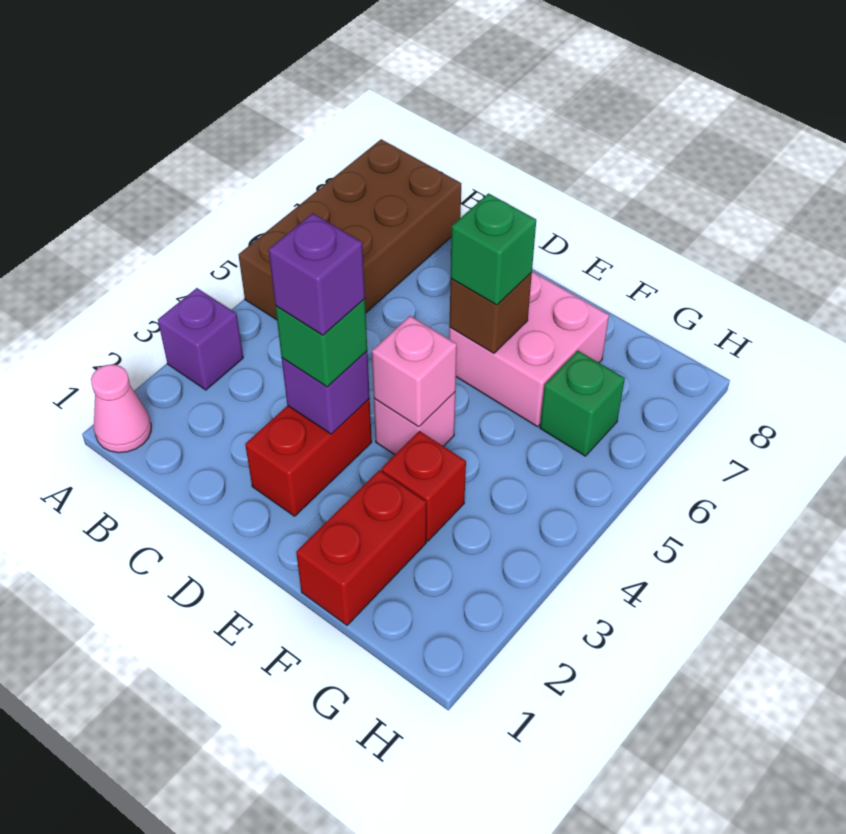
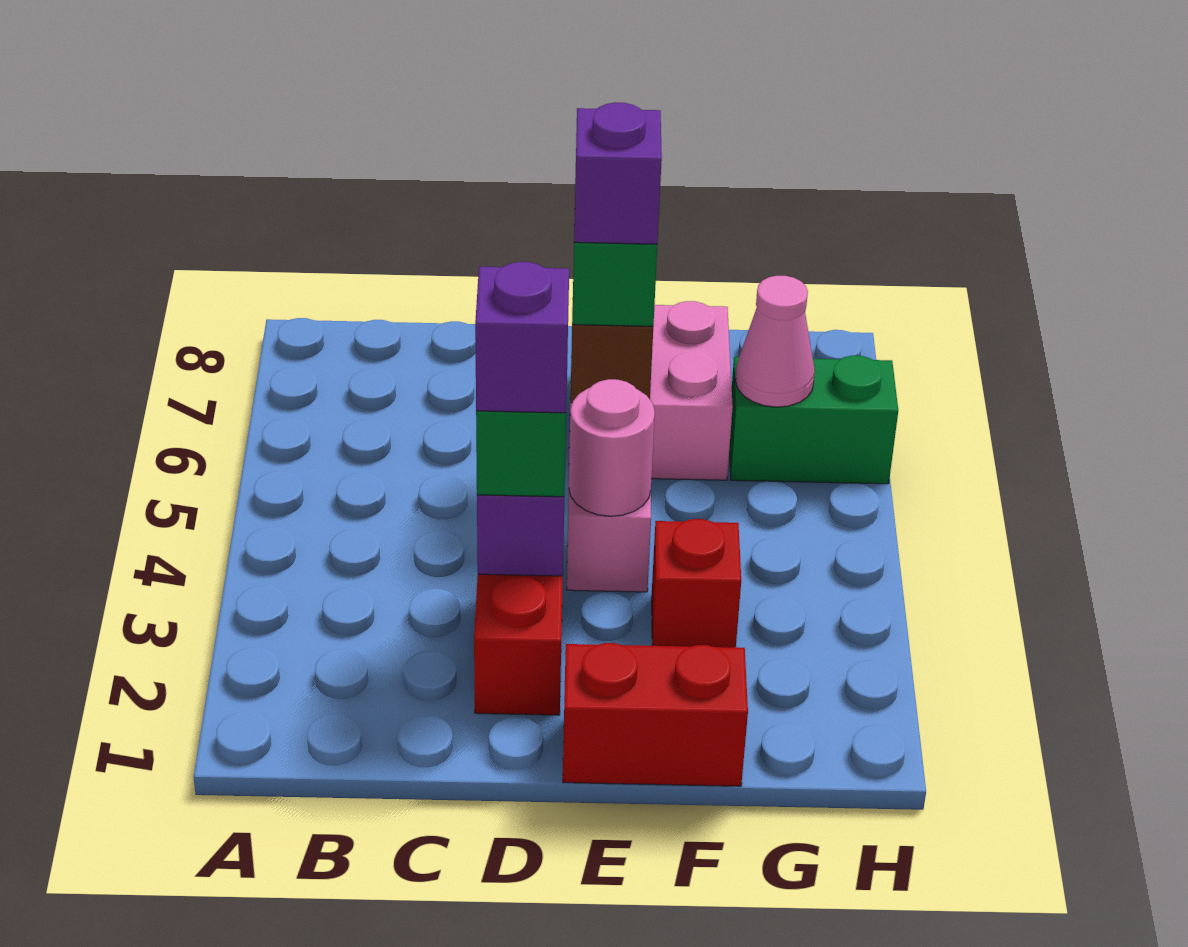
pink 1x1 cone [91,365,151,453] -> pink 1x1 cone moved to [735,276,815,407]
purple 1x1 brick [158,288,243,390] -> purple 1x1 brick moved to [574,103,662,244]
brown 2x4 brick [239,139,461,320] -> none
pink 1x1 brick [372,316,457,427] -> pink 1x1 round brick [569,379,655,516]
red 1x2 brick [296,470,426,625] -> red 1x2 brick turned to [563,643,748,786]
green 1x1 brick [540,351,625,456] -> green 1x2 brick [729,355,898,484]

